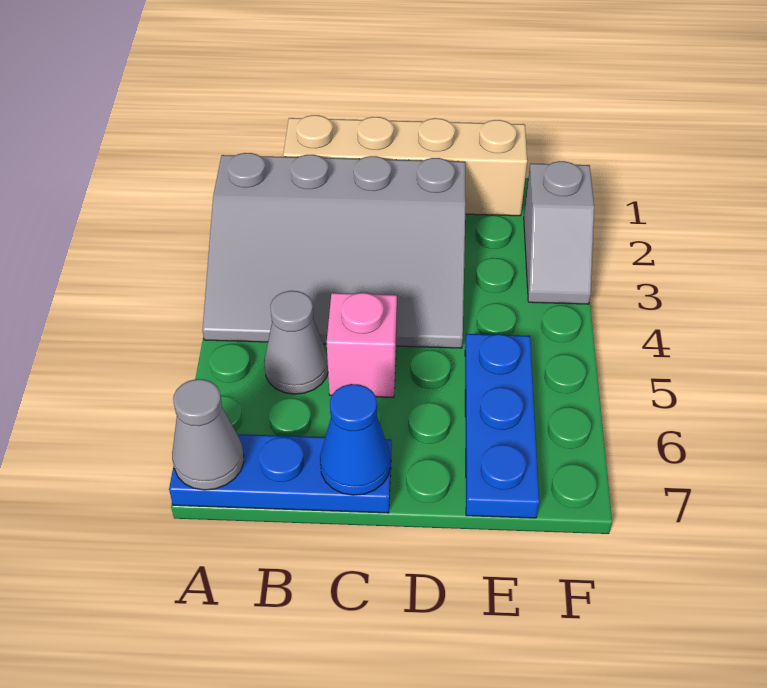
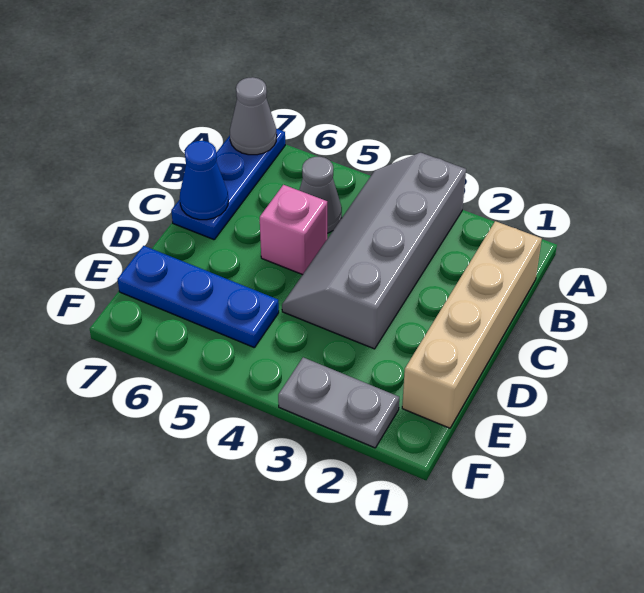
grey 3x4 slope [202,153,466,348] -> grey 2x4 slope [282,153,466,349]
grey 1x2 slope [524,161,594,304] -> grey 1x2 plate [278,357,399,448]

